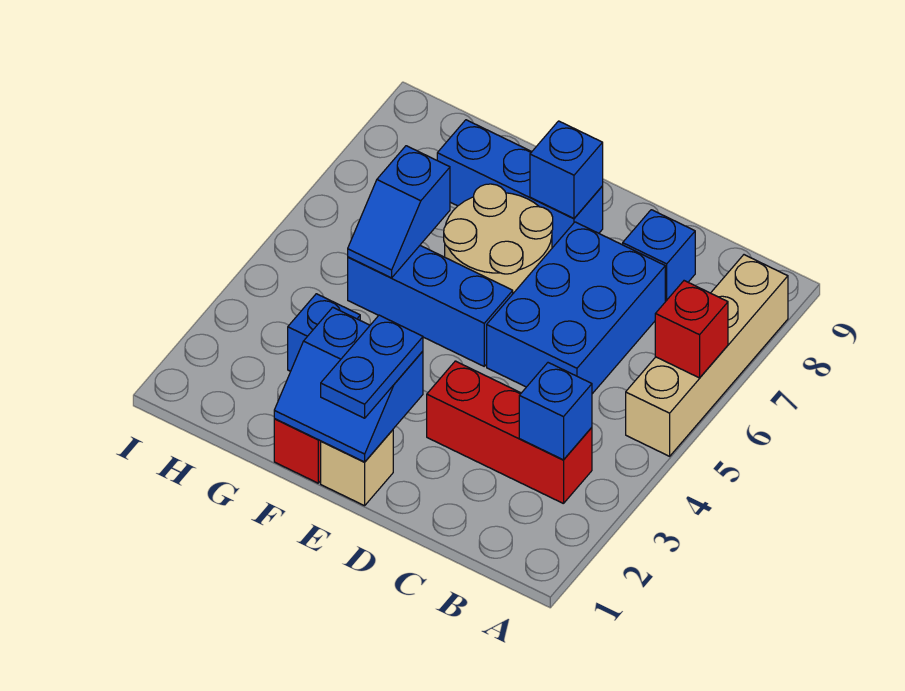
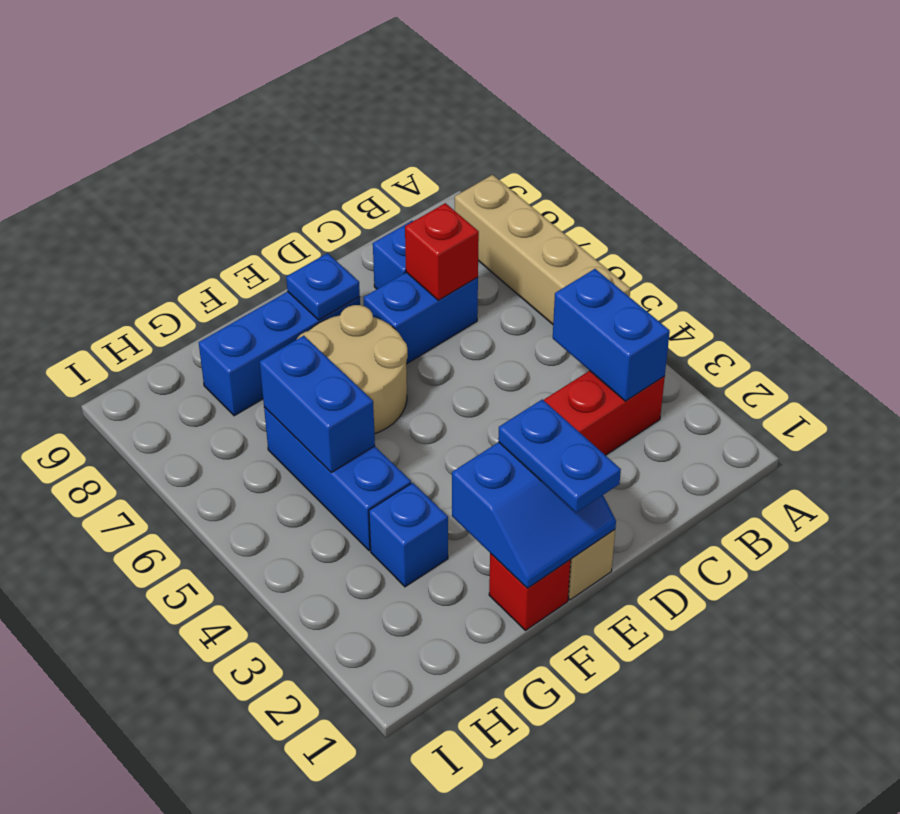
red 1x1 brick [655,281,728,378] -> red 1x1 brick moved to [405,203,479,300]
blue 1x1 brick [519,363,592,460] -> blue 1x2 brick [553,269,670,401]
blue 2x3 brick [487,222,665,394] -> blue 1x2 brick [363,272,478,364]
blue 1x3 brick [348,246,513,366] -> blue 1x3 brick turned to [264,407,411,551]
blue 1x1 brick [530,121,603,219] -> blue 1x1 plate [286,253,360,320]
blue 1x2 slope [348,146,450,278] -> blue 1x2 brick [260,336,375,472]

